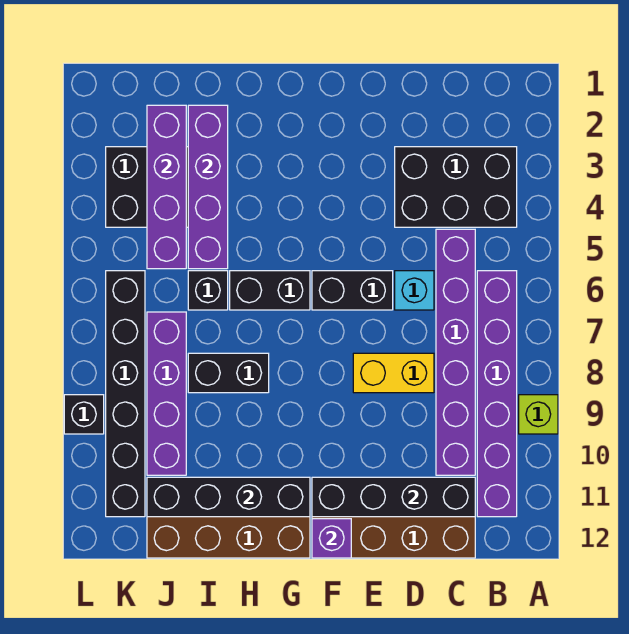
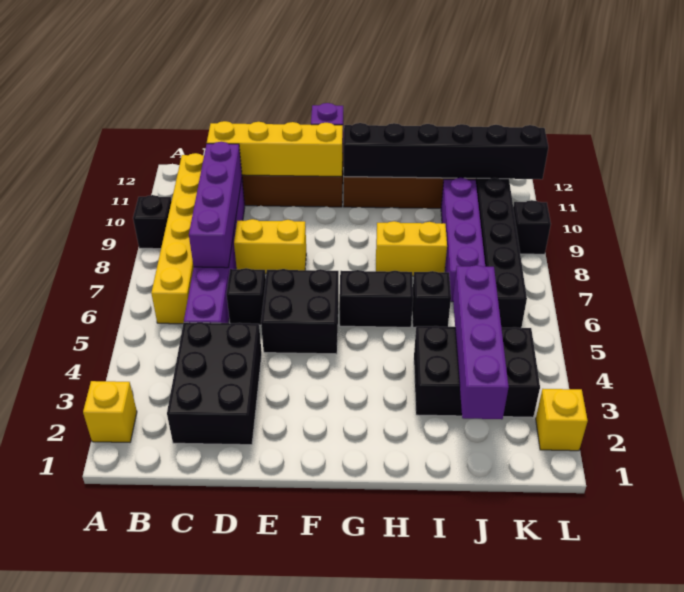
none -> yellow 1x1 brick [83,381,137,442]
lime 1x1 brick [519,395,558,434] -> black 1x1 brick [133,195,171,249]
black 2x3 brick [395,147,517,227] -> black 2x3 brick turned to [167,322,262,445]
purple 1x6 brick [477,271,517,517] -> yellow 1x6 brick [151,153,204,324]
black 1x4 brick [312,477,475,517] -> yellow 1x4 brick [207,121,343,176]
cyan 1x1 brick [395,271,434,310] -> black 1x1 brick [226,268,266,325]
black 1x2 brick [312,271,393,310] -> black 2x2 brick [261,269,339,354]
black 1x4 brick [147,477,310,517] -> black 1x6 brick [344,123,548,179]
black 1x2 brick [188,353,269,393] -> yellow 1x2 brick [376,221,447,276]
purple 1x4 brick [188,105,228,269] -> purple 1x4 brick moved to [189,142,242,268]
none -> yellow 1x1 brick [536,389,588,451]

